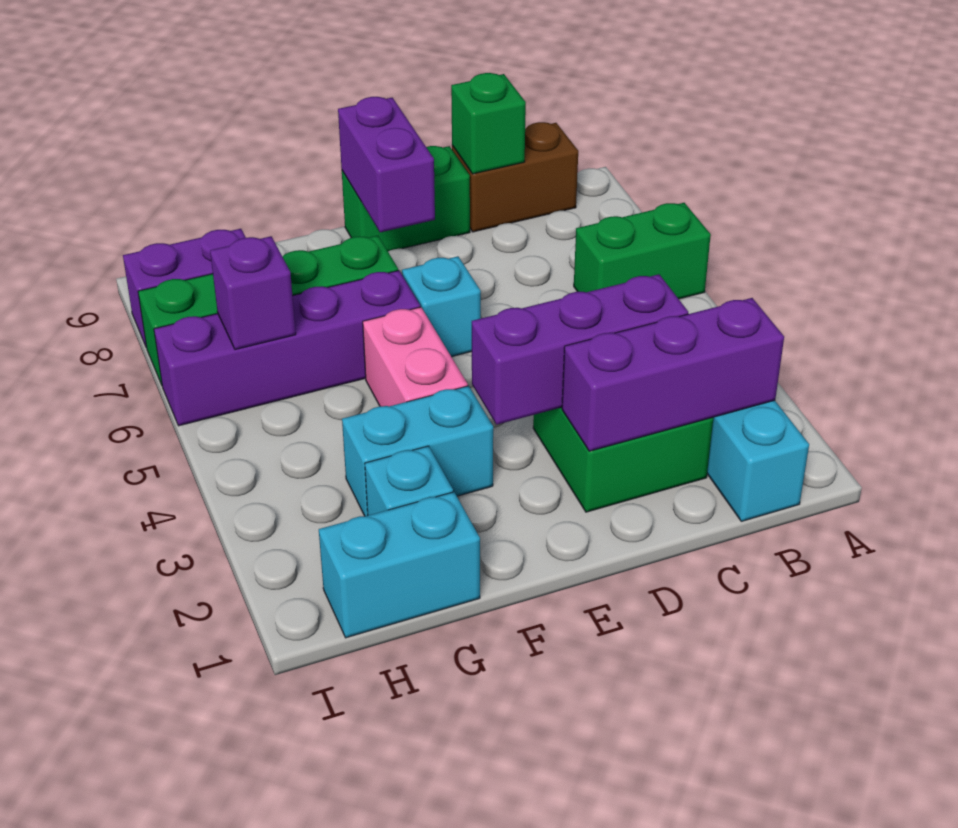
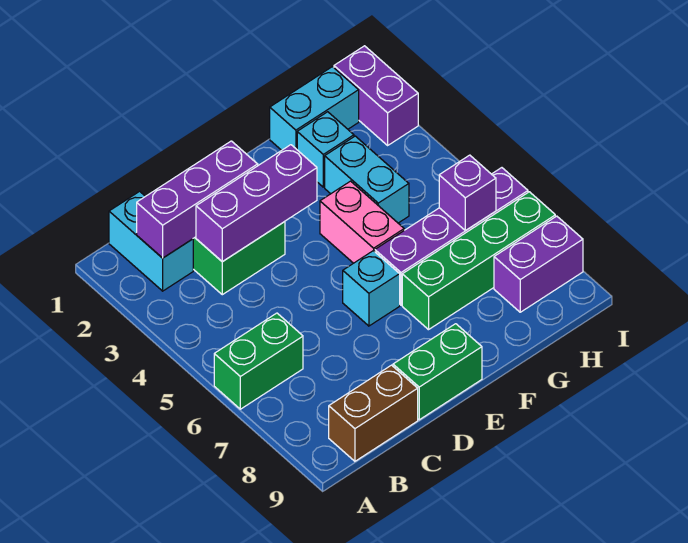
green 1x1 brick [451,73,526,174] -> none
purple 1x2 brick [338,97,435,232] -> purple 1x2 brick moved to [334,46,418,145]
cyan 1x2 brick [342,386,493,516] -> cyan 1x2 brick turned to [325,136,409,223]

